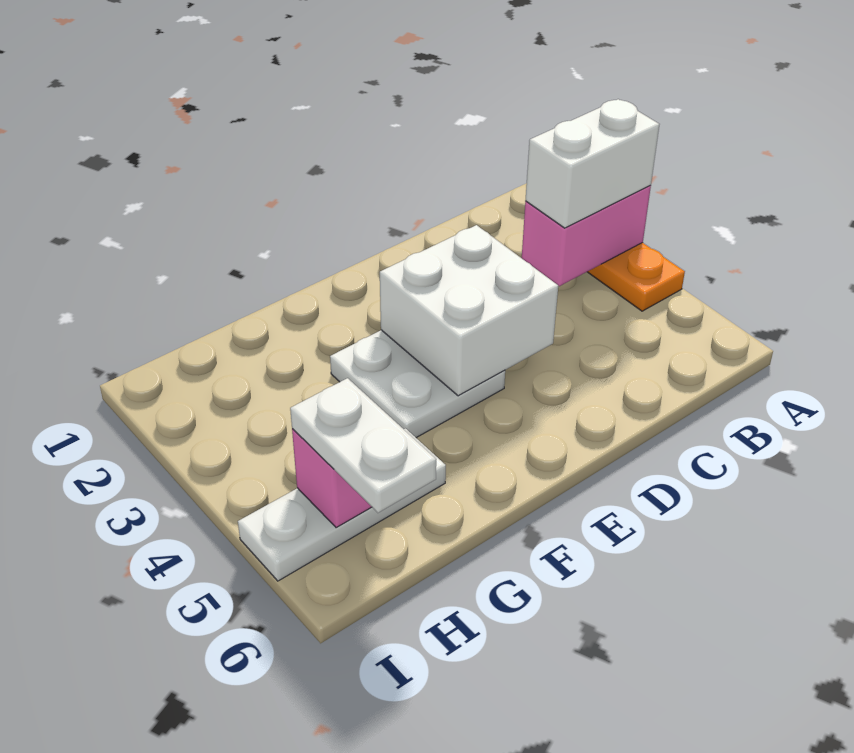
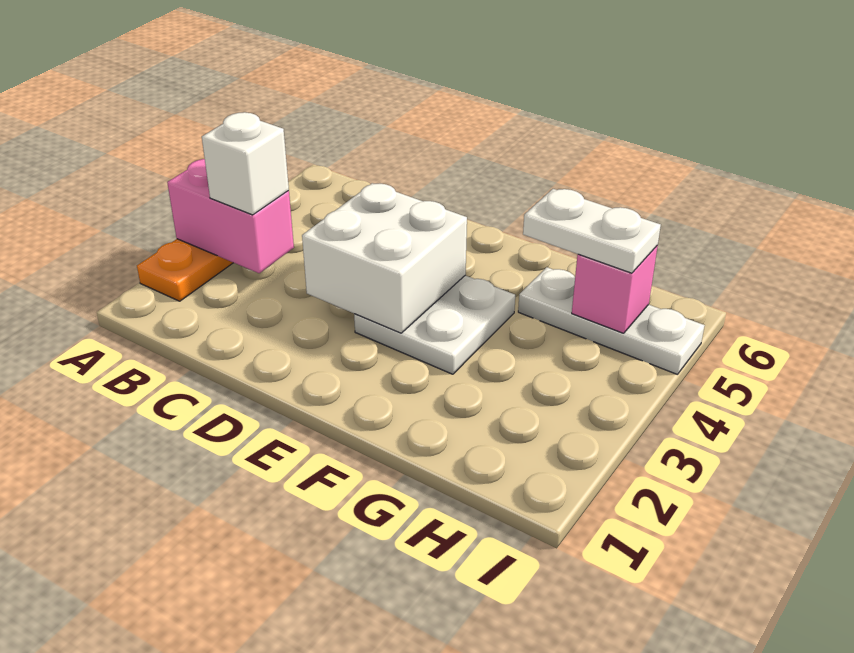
white 1x2 brick [525,99,660,228] -> white 1x1 brick [202,112,289,215]
white 1x2 plate [290,378,436,513] -> white 1x2 plate turned to [523,189,661,273]

